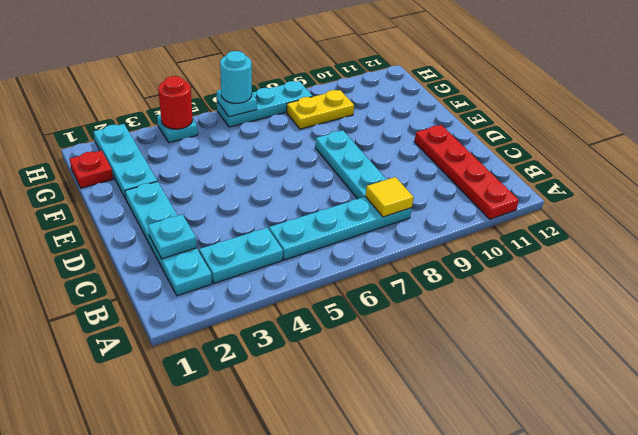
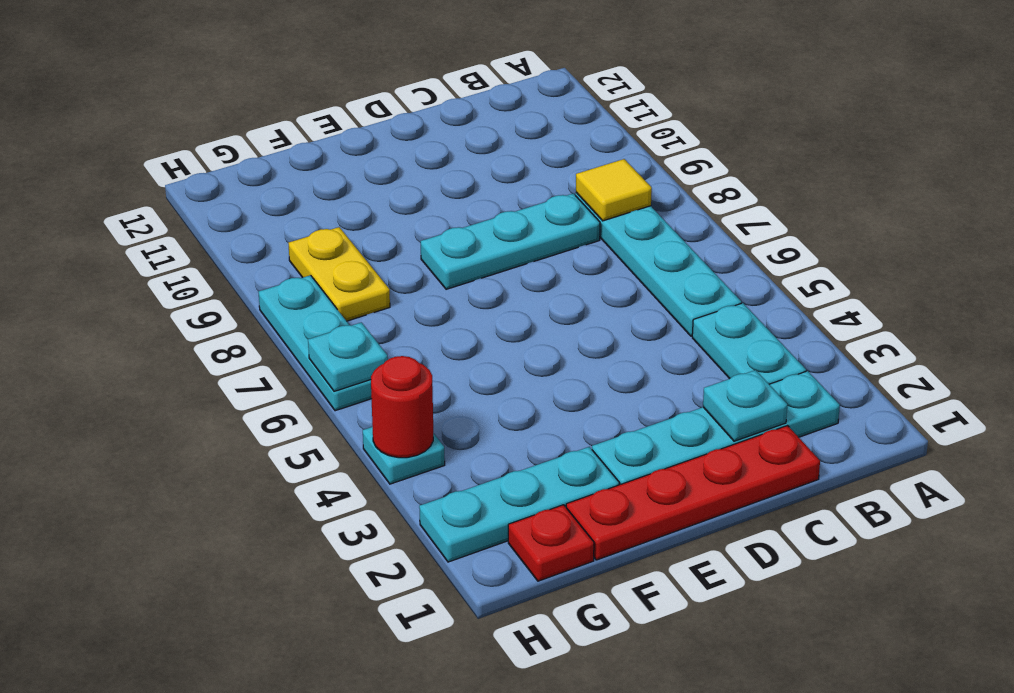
red 1x4 plate [414,125,519,219] -> red 1x4 plate moved to [566,426,820,560]
cyan 1x1 round brick [220,51,252,103] -> none

